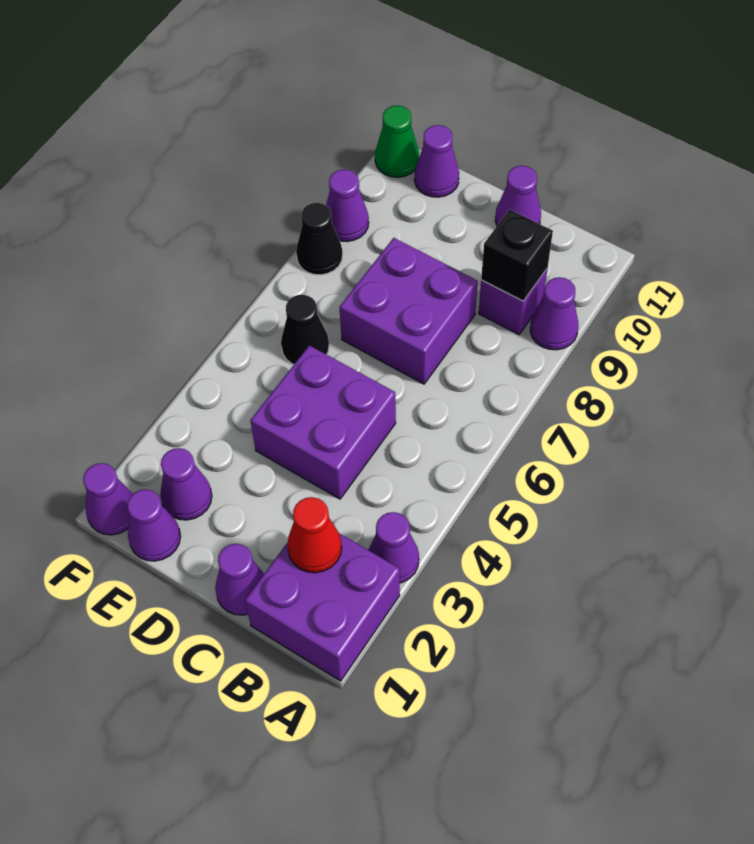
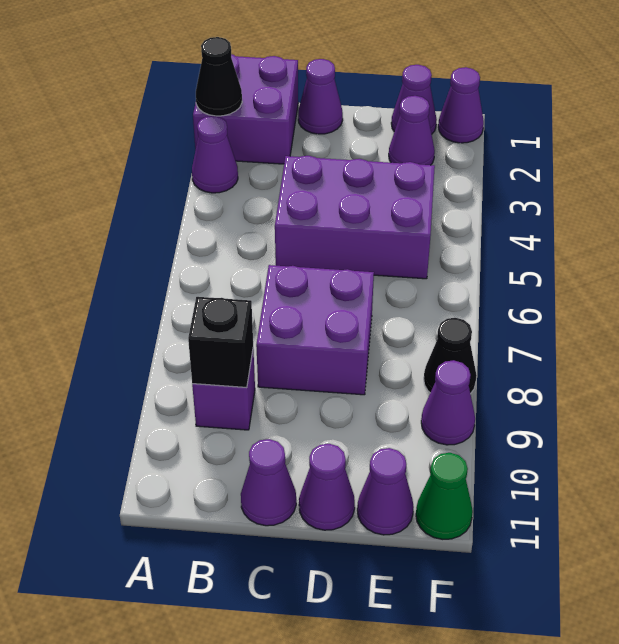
purple 1x1 cone [530,277,578,350] -> purple 1x1 cone moved to [299,444,355,530]
red 1x1 cone [287,497,342,573] -> none
purple 2x2 brick [250,345,396,499] -> purple 2x3 brick [275,156,435,279]
black 1x1 cone [281,295,329,364] -> black 1x1 cone moved to [196,37,242,116]

